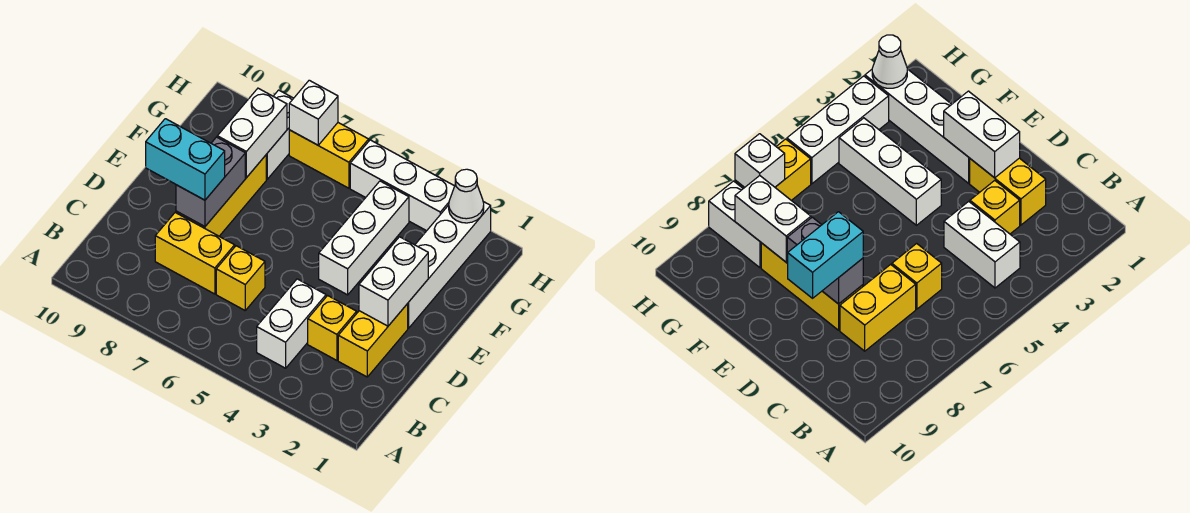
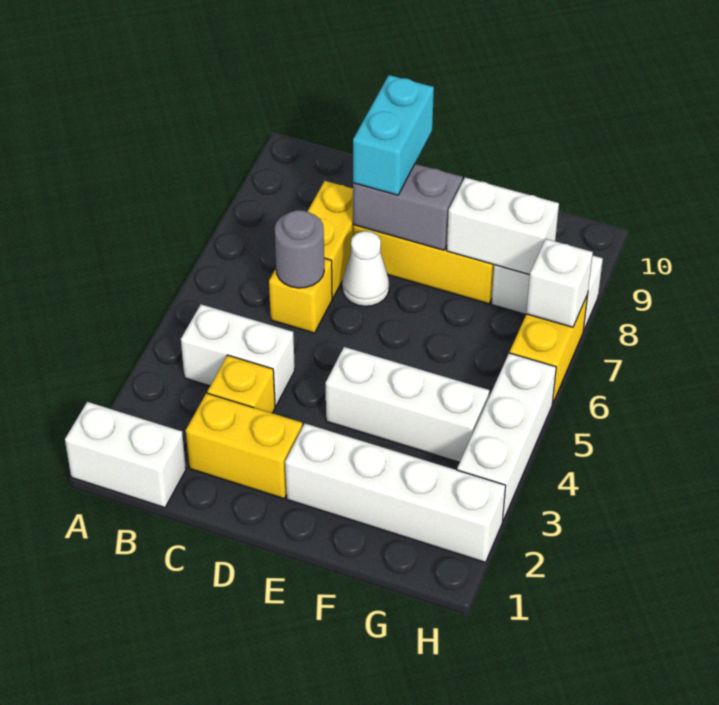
none -> grey 1x1 round brick [275,210,324,288]
white 1x2 brick [359,237,428,326] -> white 1x2 brick moved to [65,402,186,508]
white 1x1 cone [449,169,484,223] -> white 1x1 cone moved to [342,231,389,306]

